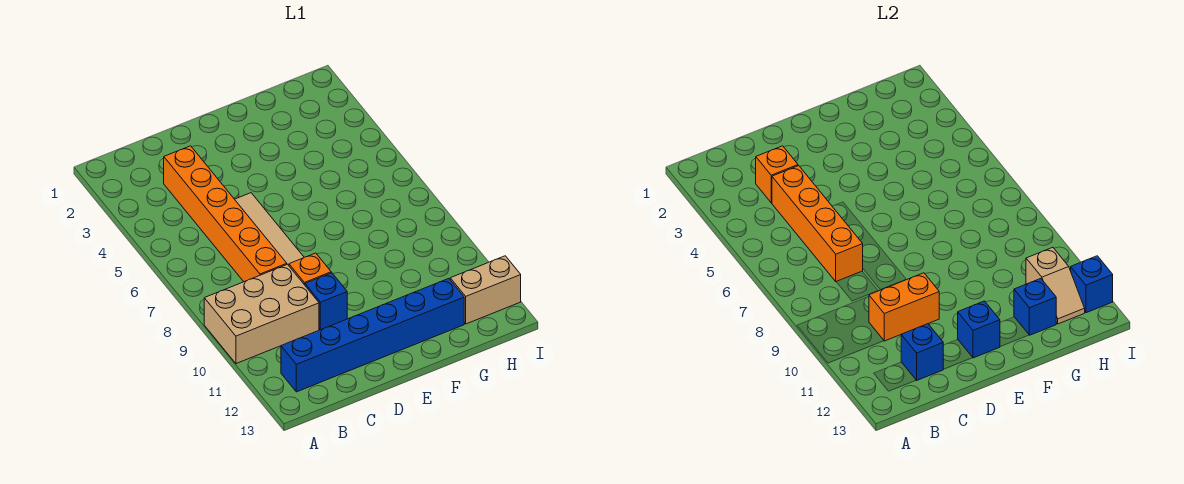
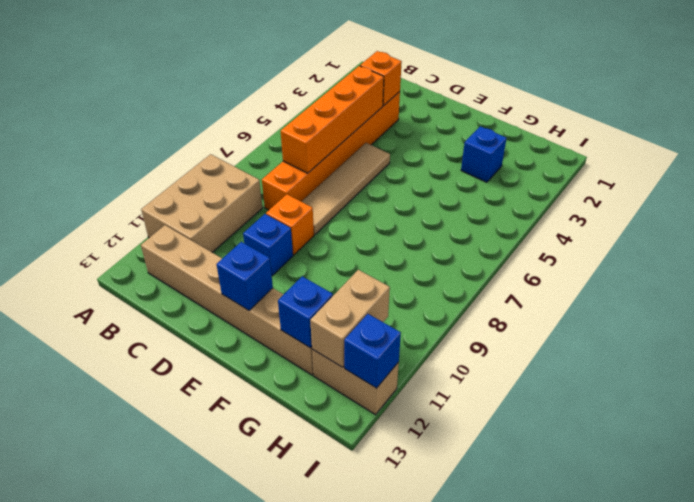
tan 2x3 brick [204,264,319,364] -> tan 2x3 brick turned to [141,154,262,252]
blue 1x6 brick [281,279,464,392] -> tan 1x6 brick [141,225,314,375]
orange 1x2 brick [869,273,939,341] -> none
blue 1x1 brick [901,324,943,380] -> blue 1x1 brick moved to [461,126,507,182]
tan 1x2 slope [1026,247,1085,324] -> tan 1x2 brick [310,270,390,368]

